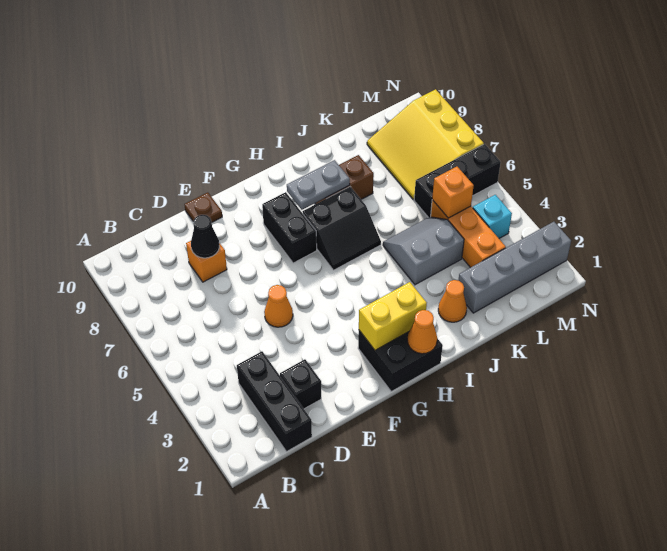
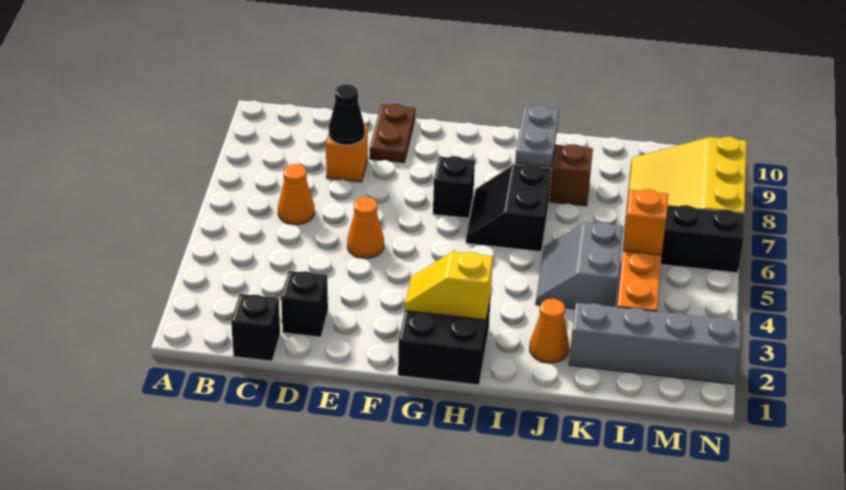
black 1x3 brick [237,351,312,452] -> black 1x1 brick [231,294,280,361]
brown 1x1 plate [184,192,222,222] -> brown 1x2 plate [370,104,415,163]
yellow 1x2 brick [359,282,427,350] -> yellow 1x2 slope [405,252,493,320]
black 1x2 brick [262,192,317,263] -> black 1x1 brick [433,156,475,218]
orange 1x1 cone [407,310,437,354] -> orange 1x1 cone moved to [278,164,314,225]
black 2x2 slope [303,187,381,270] -> black 2x2 slope turned to [466,164,551,252]
grey 1x2 plate [287,160,350,210] -> grey 1x2 plate turned to [515,105,559,167]
grey 2x2 slope [383,217,464,285] -> grey 2x2 slope turned to [536,222,623,309]
cyan 1x1 brick [473,195,512,238] -> none

